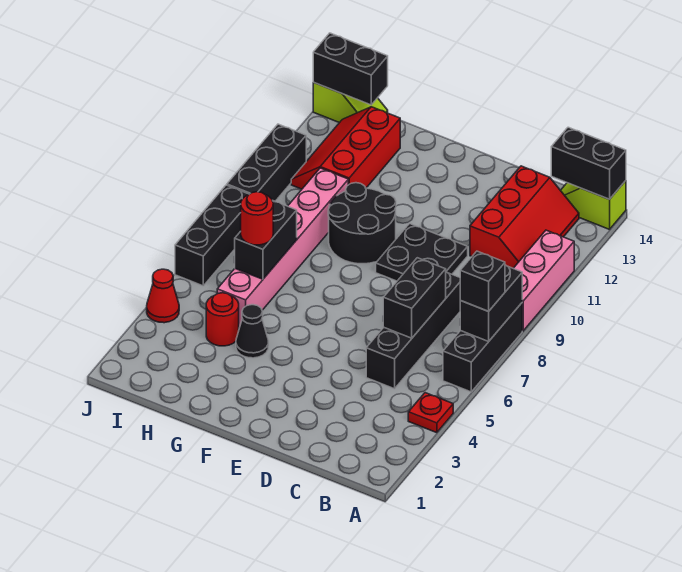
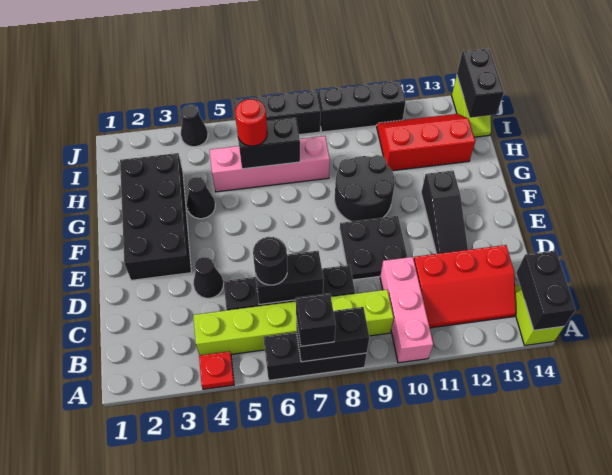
pink 1x3 brick [513,230,574,331] -> pink 1x3 brick turned to [380,257,433,363]
none -> lime 1x6 brick [193,290,394,355]
none -> black 1x1 round brick [253,237,287,285]
none -> black 1x1 cone [193,257,224,298]
none -> black 1x3 slope [421,171,468,254]
none -> black 2x4 brick [120,153,191,280]
red 1x1 round brick [206,293,239,346] -> none
pink 1x6 brick [217,168,348,328] -> pink 1x4 brick [210,136,330,192]
red 1x1 cone [147,269,179,323] -> black 1x1 cone [181,105,208,147]

